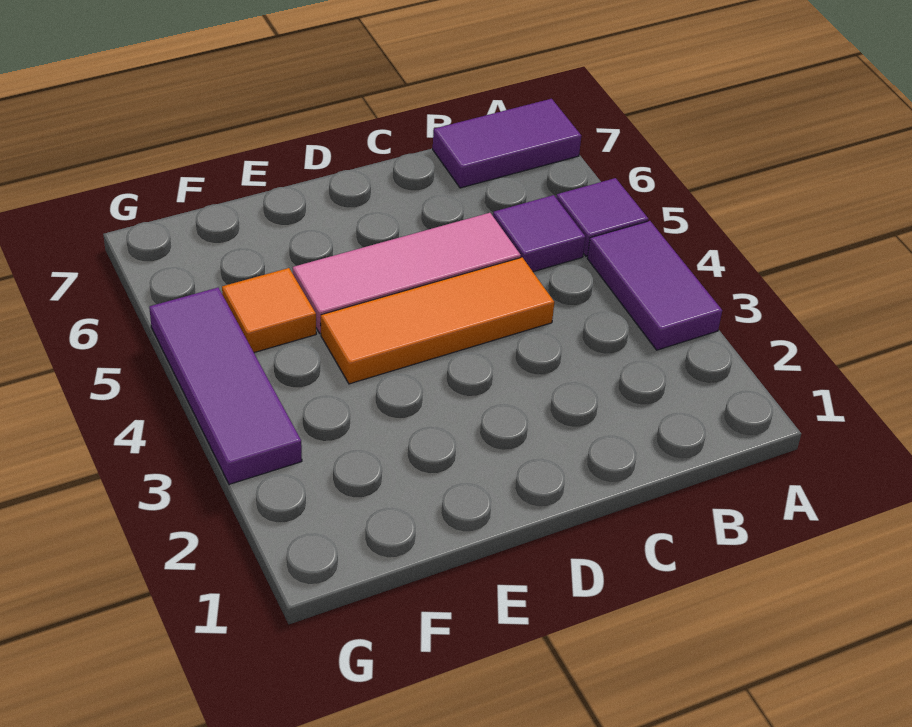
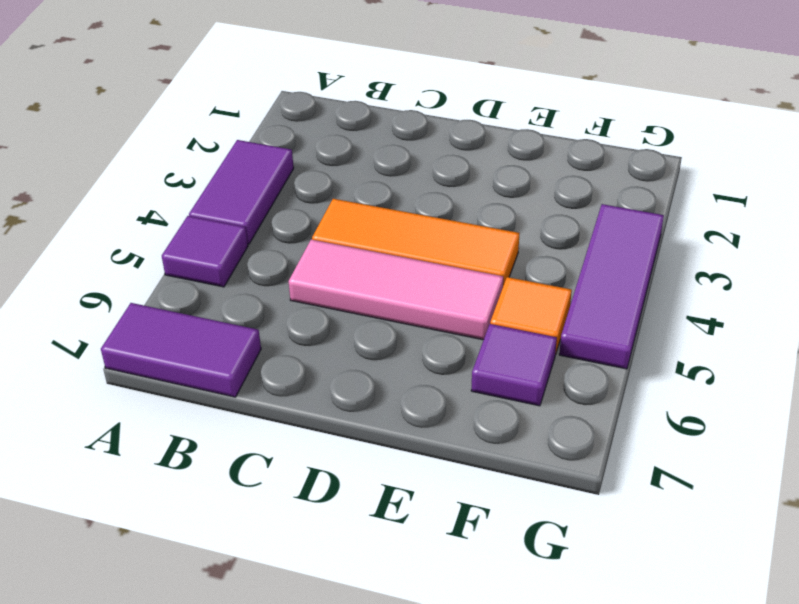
purple 1x1 tile [493,195,585,272] -> purple 1x1 tile moved to [471,324,557,406]

